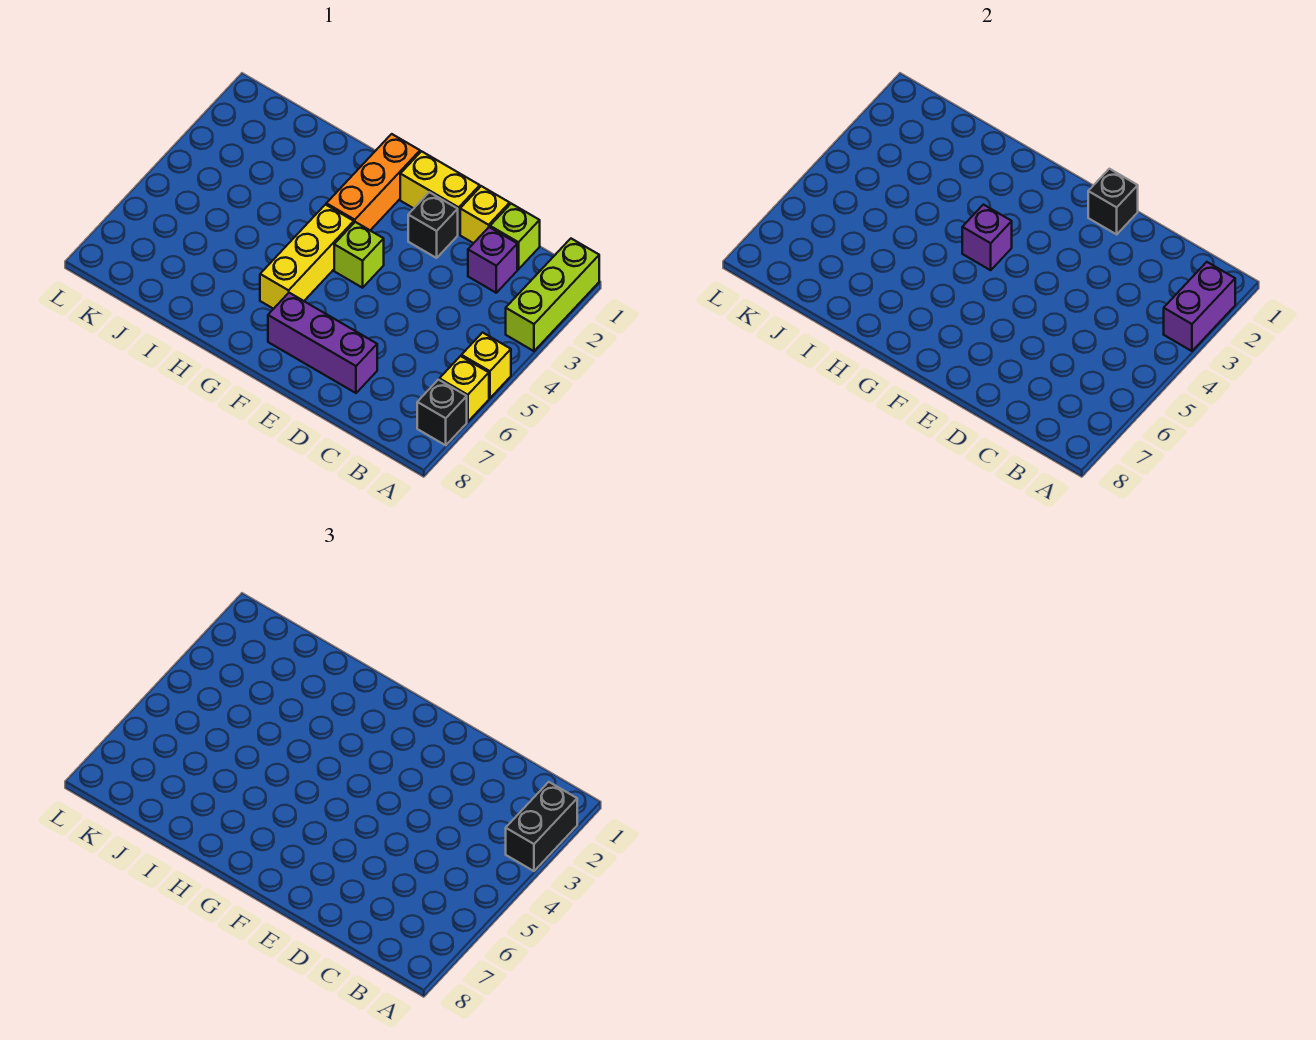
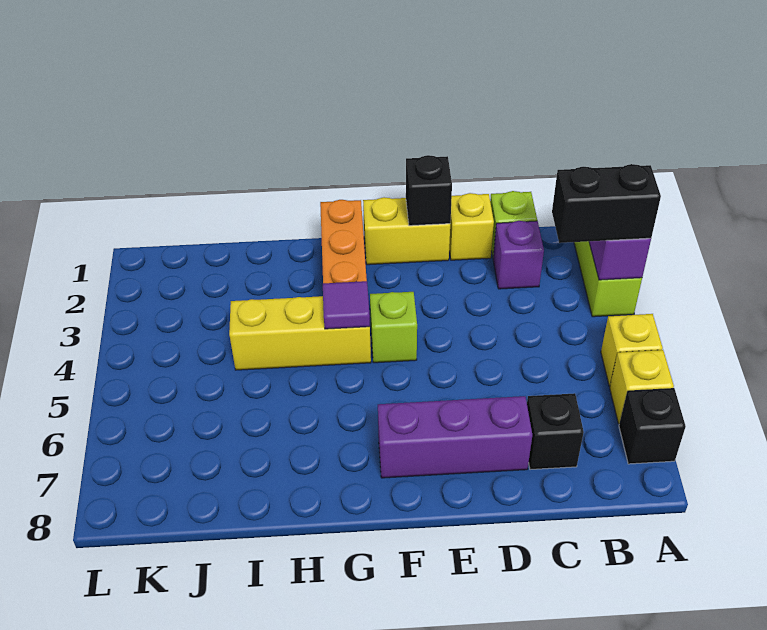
black 1x2 brick [506,782,577,871] -> black 1x2 brick turned to [552,164,661,243]
black 1x1 brick [408,192,458,258] -> black 1x1 brick moved to [527,393,584,470]
yellow 1x3 brick [260,205,354,309] -> yellow 1x3 brick turned to [229,296,371,370]
purple 1x1 brick [962,205,1012,270] -> purple 1x1 tile [323,281,370,329]

